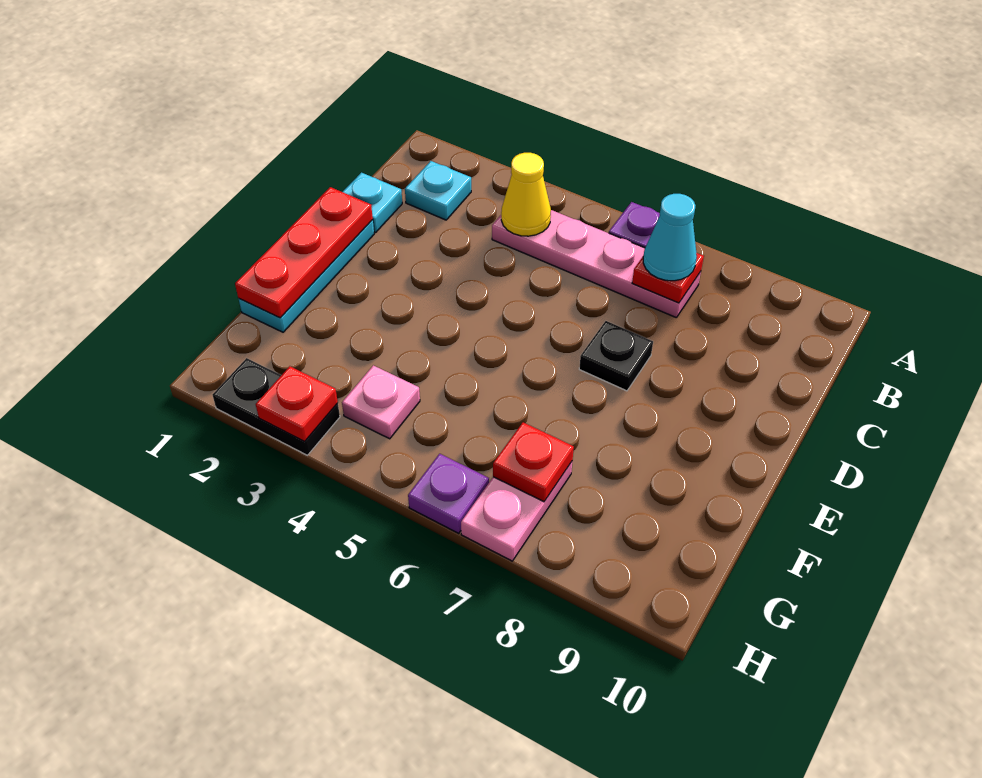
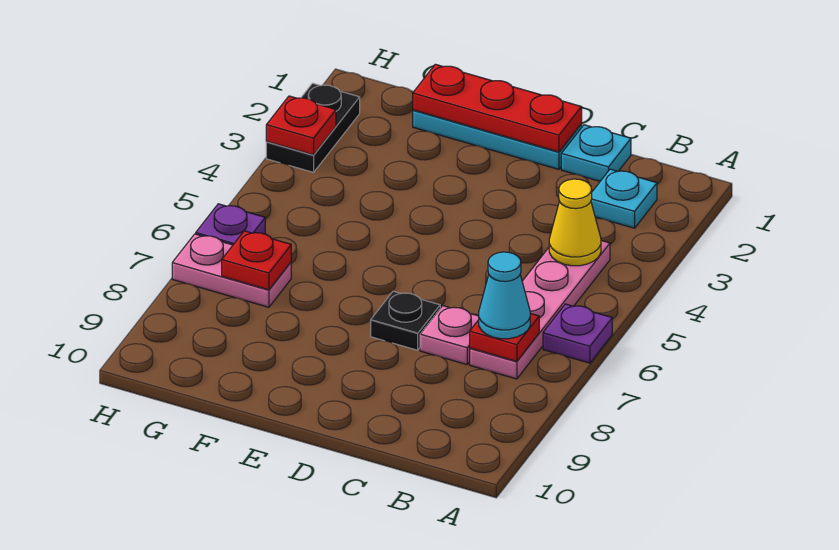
pink 1x1 plate [342,365,420,439] -> pink 1x1 plate moved to [420,306,479,364]

